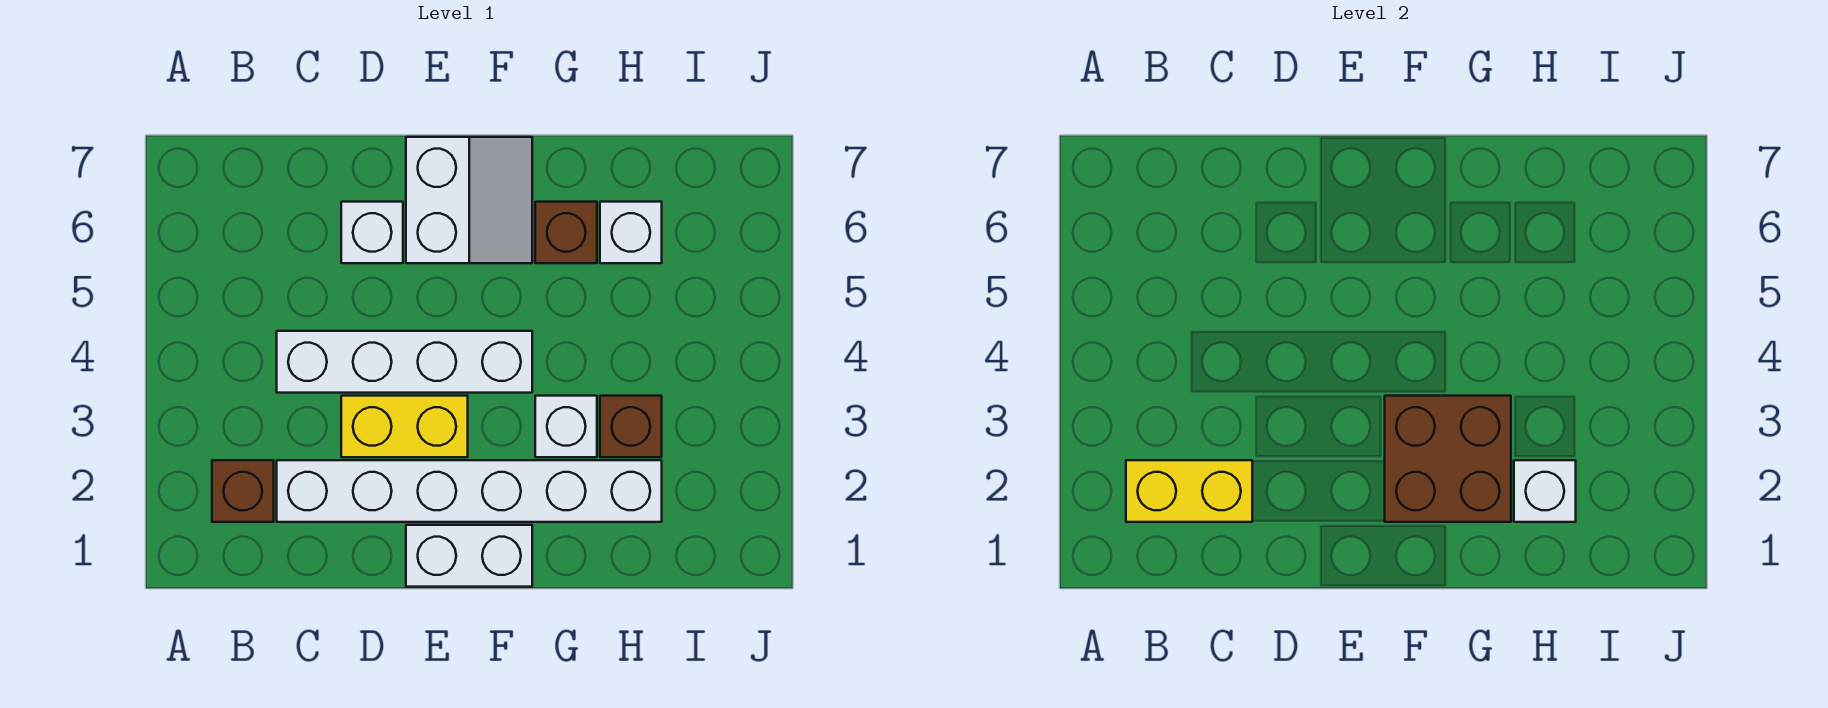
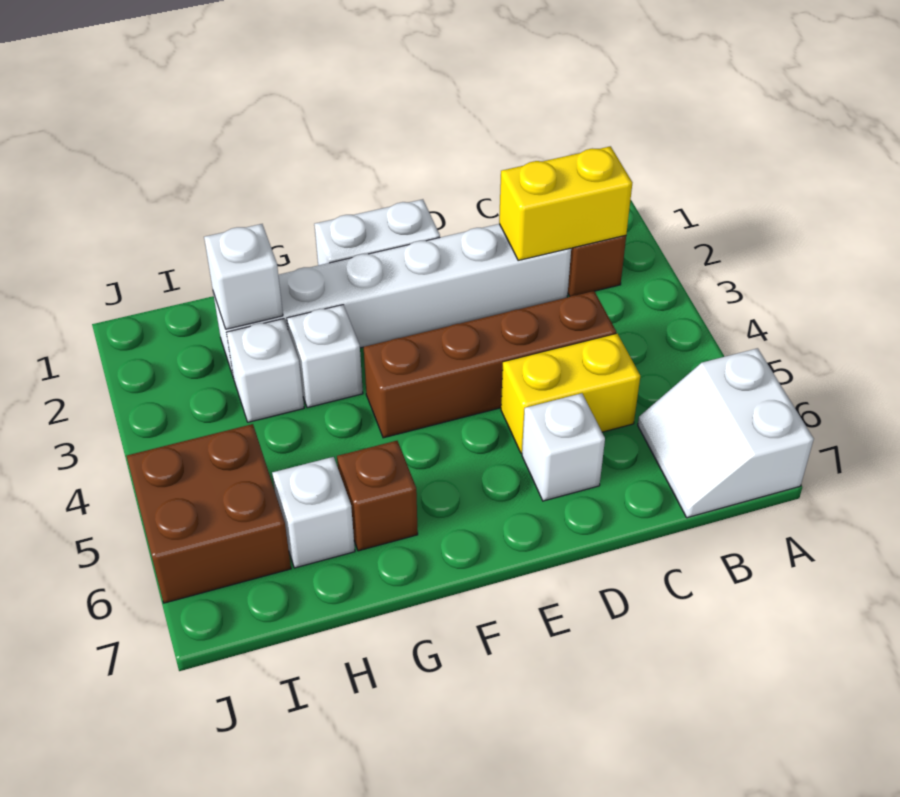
white 1x4 brick [277,331,532,393] -> brown 1x4 brick [364,291,616,438]
yellow 1x2 brick [341,396,468,457] -> yellow 1x2 brick moved to [501,334,640,453]
white 2x2 slope [406,137,532,263] -> white 2x2 slope moved to [638,348,814,518]
brown 2x2 brick [1385,396,1511,522] -> brown 2x2 brick moved to [127,424,291,603]
brown 1x1 brick [600,396,662,457] -> white 1x1 brick [226,319,304,422]

